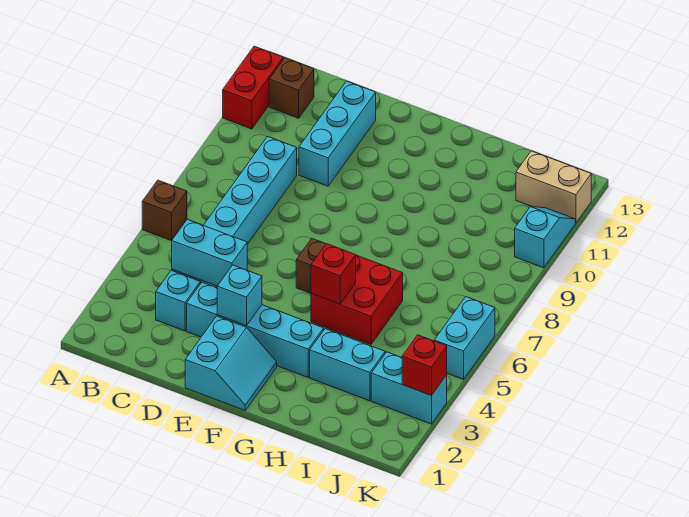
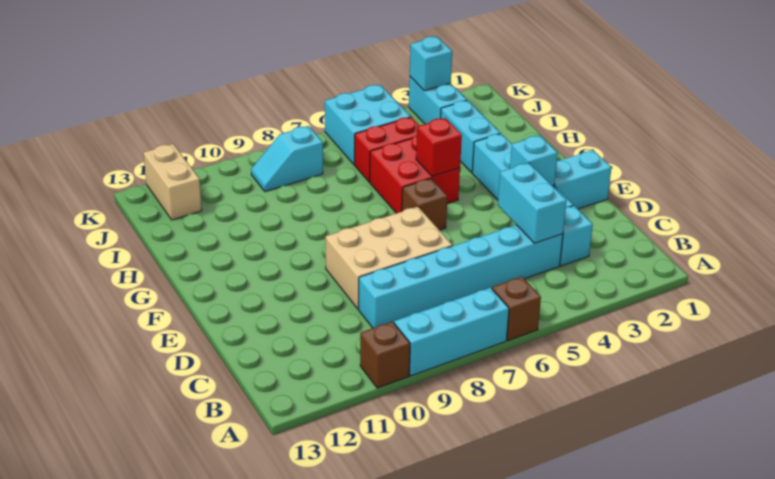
red 1x2 brick [223,46,283,129] -> red 1x2 brick moved to [354,117,419,182]
brown 1x1 brick [269,58,314,118] -> brown 1x1 brick moved to [360,322,410,388]
none -> tan 2x3 brick [326,207,452,309]
cyan 1x3 brick [299,81,376,186] -> cyan 1x3 brick moved to [394,288,509,376]
red 1x1 brick [402,335,447,396] -> cyan 1x1 brick [410,37,452,91]
cyan 1x2 brick [434,297,495,379] -> cyan 2x2 brick [325,85,411,164]
cyan 1x2 slope [515,207,575,268] -> cyan 1x2 slope moved to [251,126,323,192]

